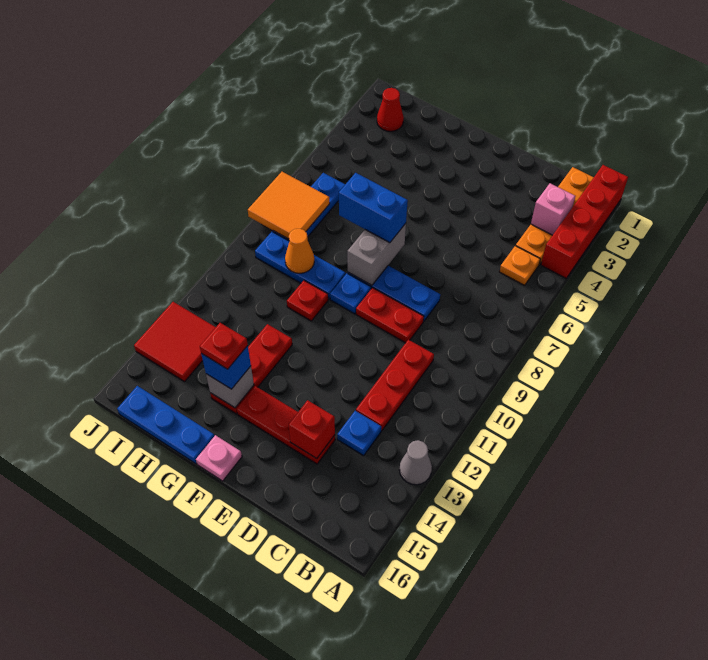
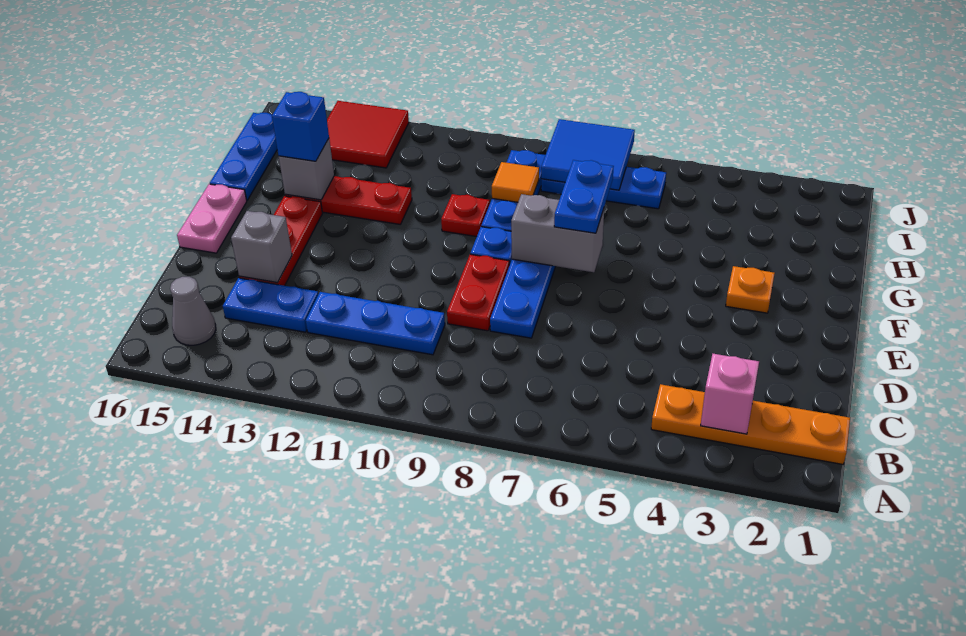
red 1x4 brick [541,165,628,278] -> none
grey 1x1 cone [399,440,432,485] -> grey 1x1 cone moved to [170,277,216,345]
orange 1x1 plate [500,246,540,285] -> orange 1x1 plate moved to [726,266,775,313]
red 1x3 plate [356,340,434,430] -> blue 1x3 plate [306,292,445,355]
blue 1x1 plate [337,411,381,456] -> blue 1x2 plate [223,278,318,332]
red 1x1 brick [289,400,335,458] -> grey 1x1 brick [231,211,292,283]
blue 1x2 brick [339,173,408,243] -> blue 1x2 plate [554,160,614,233]
pink 1x1 plate [196,435,242,481] -> pink 1x2 plate [177,184,247,253]
red 1x1 plate [200,323,248,369] -> none
orange 1x1 cone [285,229,314,273] -> orange 1x1 tile [492,162,539,202]
red 1x1 cone [377,88,404,131] -> none
orange 2x2 tile [248,172,330,239] -> blue 2x2 tile [541,119,635,190]

